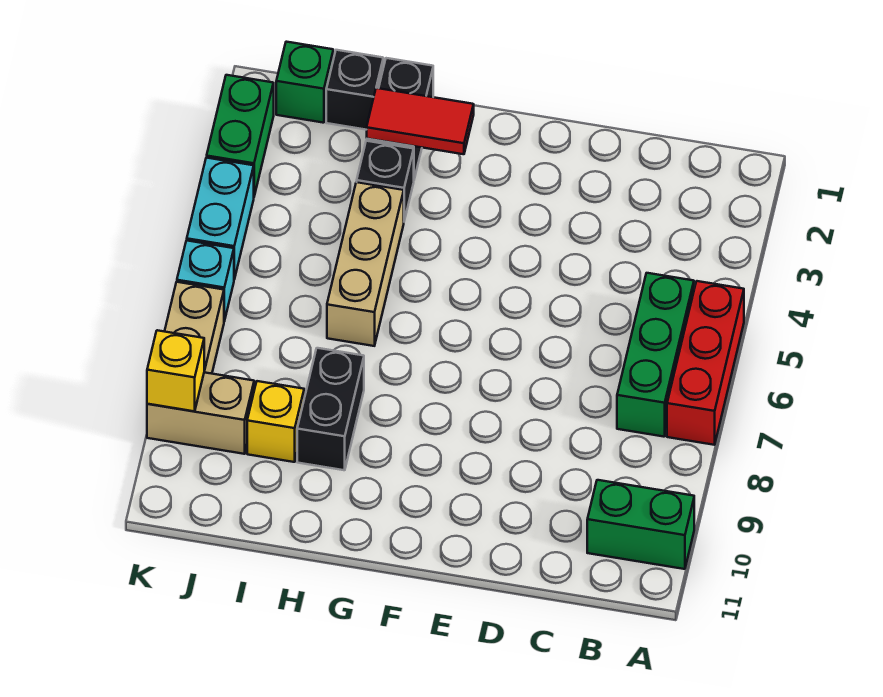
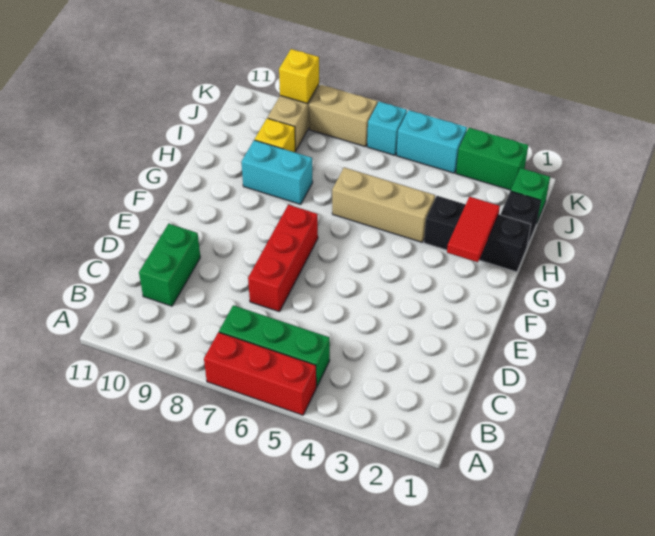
green 1x2 brick [587,480,694,569] -> green 1x2 brick moved to [139,224,200,306]
none -> red 1x3 brick [248,205,318,312]
black 1x2 brick [297,348,364,470] -> cyan 1x2 brick [241,140,313,204]

